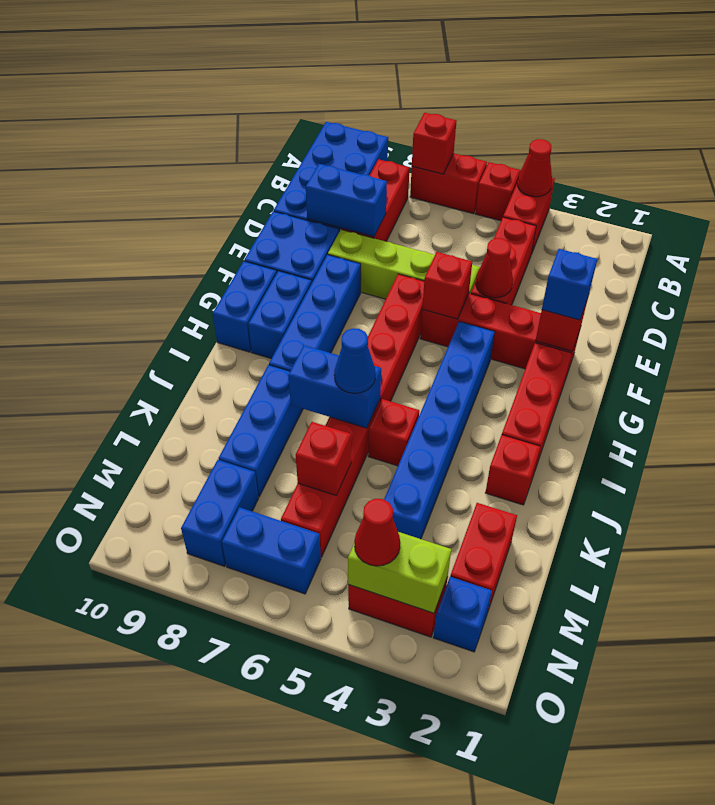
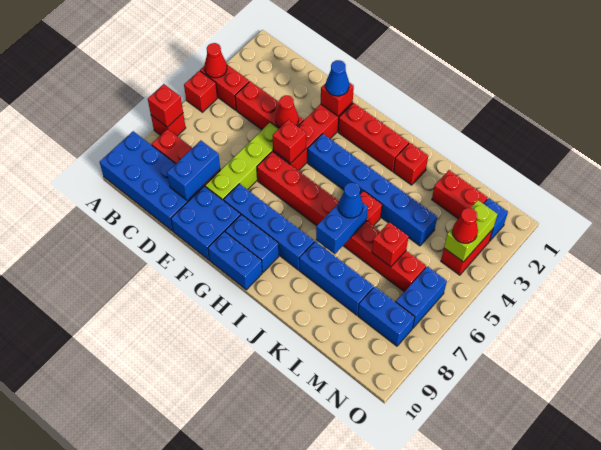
red 1x2 brick [410,153,487,214] -> red 1x1 brick [151,113,186,136]
blue 1x1 brick [542,249,597,320] -> blue 1x1 cone [326,60,349,96]

